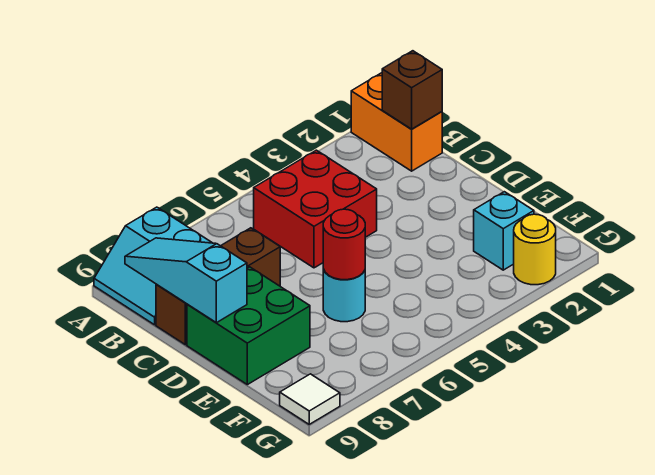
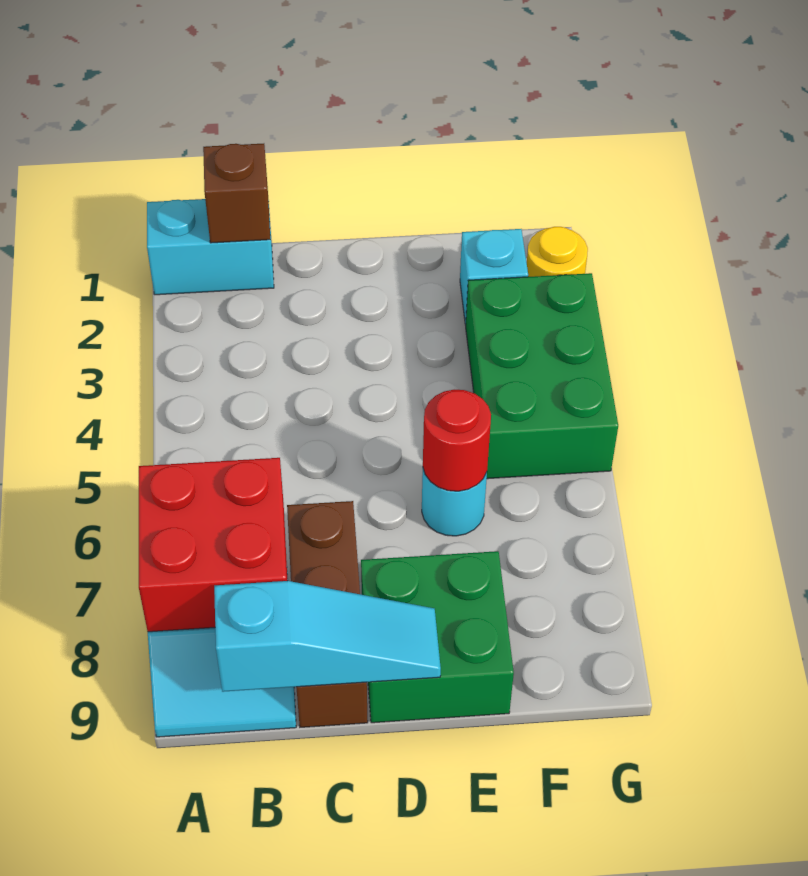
orange 1x2 brick [351,73,442,171] -> cyan 1x2 brick [147,199,274,295]
red 2x2 brick [254,150,377,268] -> red 2x2 brick moved to [139,458,287,632]
cyan 1x3 slope [125,238,247,323] -> cyan 1x3 slope turned to [214,581,441,692]
none -> green 2x3 brick [466,273,618,479]
white 1x1 tile [280,374,340,424] -> none

